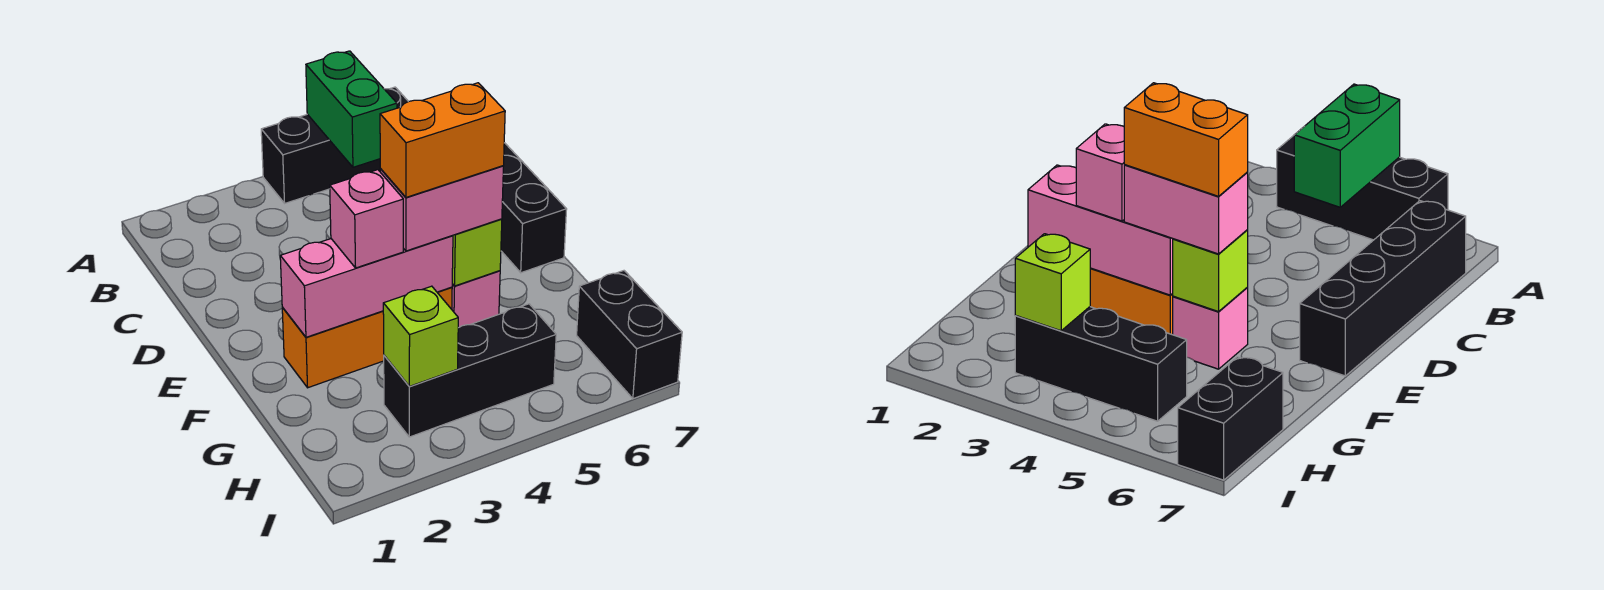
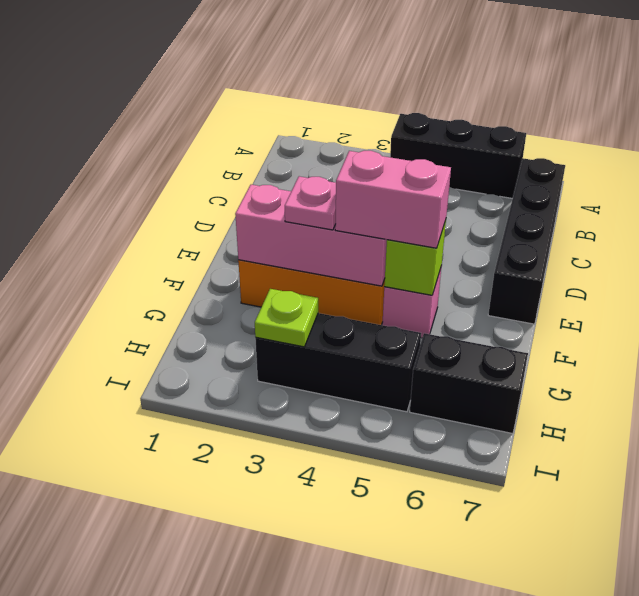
green 1x2 brick [306,51,397,167] -> none
pink 1x1 brick [330,170,403,268] -> pink 1x1 plate [285,176,336,230]
orange 1x2 brick [380,83,505,197] -> none
lime 1x1 brick [383,286,458,386] -> lime 1x1 plate [255,289,318,347]
black 1x2 brick [577,271,682,399] -> black 1x2 brick turned to [410,333,528,434]

